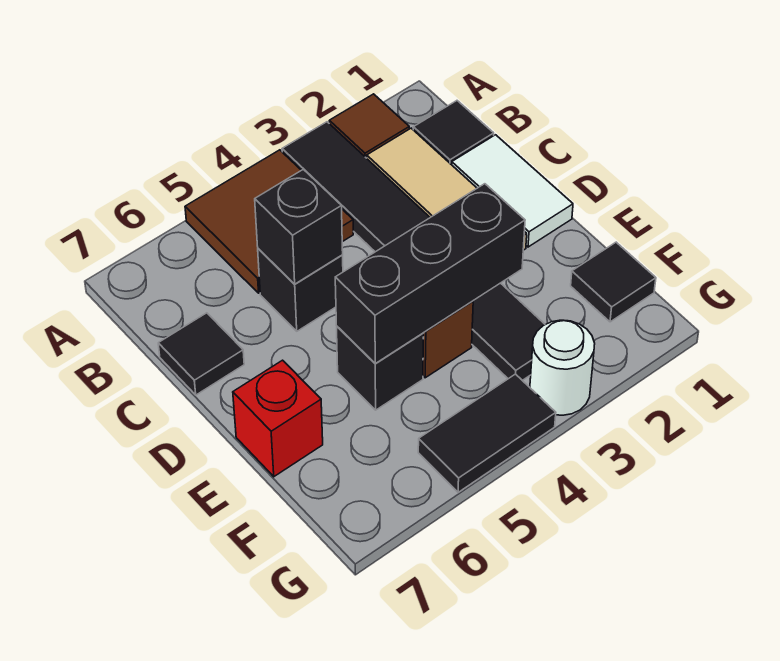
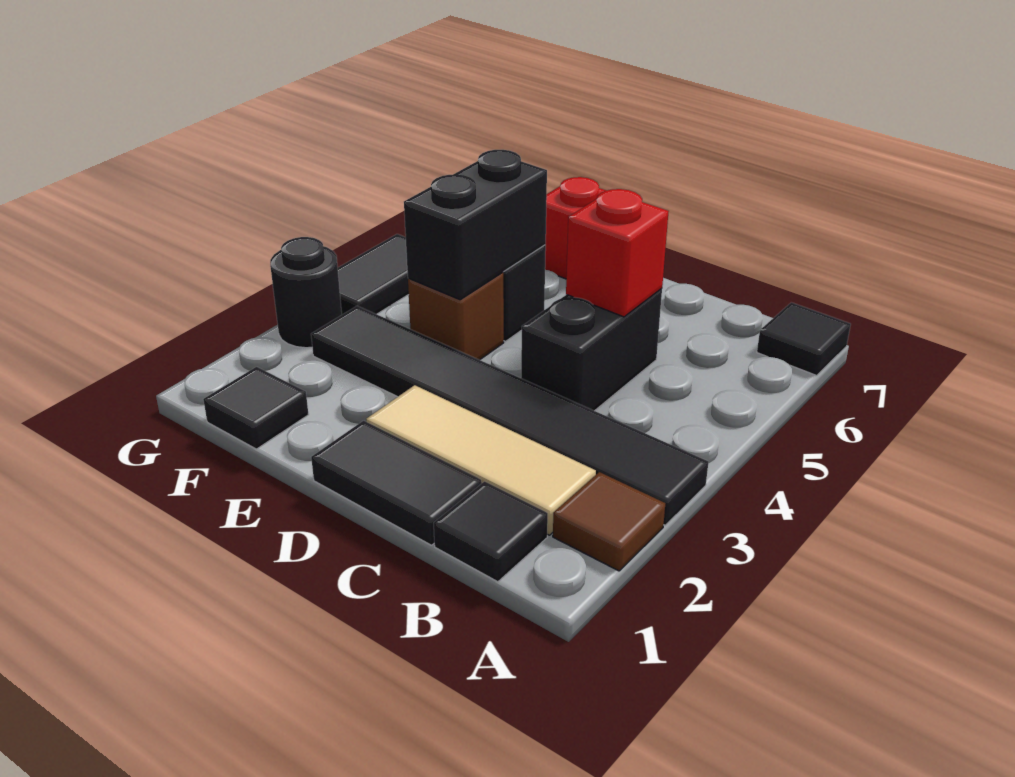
brown 2x2 tile [185,150,353,293] -> none
white 1x2 tile [452,135,573,247] -> black 1x2 tile [311,421,482,545]
black 1x1 brick [258,249,343,331] -> black 1x2 brick [521,288,662,411]
black 1x1 brick [255,169,343,284] -> red 1x1 brick [566,189,669,317]
black 1x1 tile [158,313,244,395] -> black 1x1 tile moved to [757,302,851,376]
black 1x3 brick [335,184,525,363] -> black 1x2 brick [404,150,547,300]
white 1x1 round brick [530,320,595,415] -> black 1x1 round brick [270,237,342,348]

